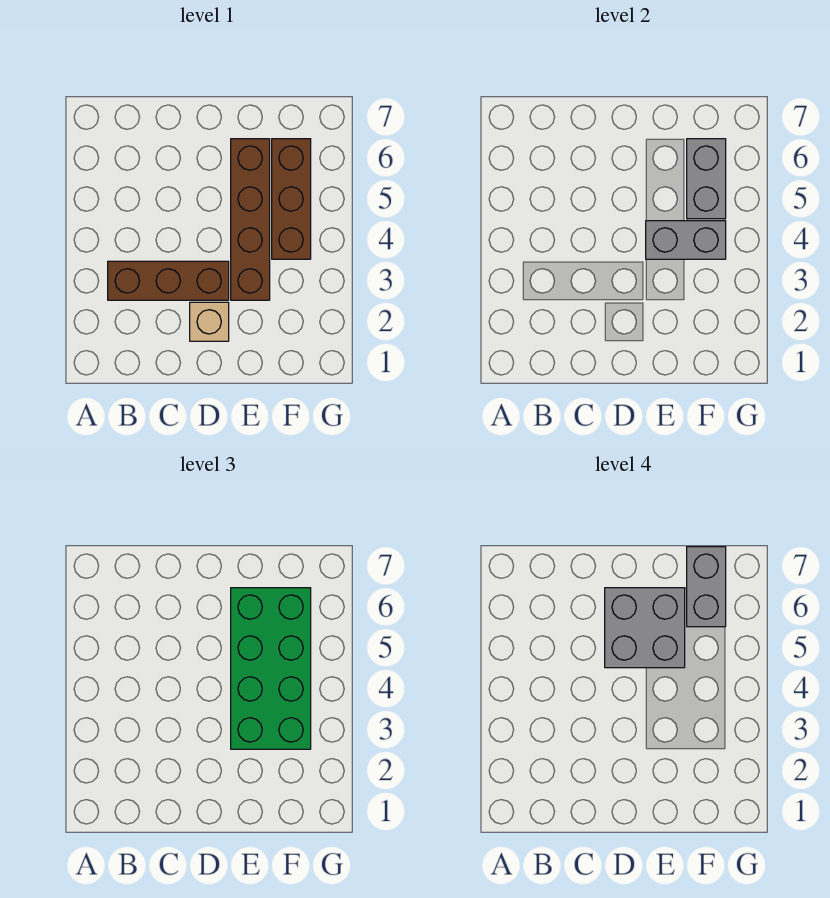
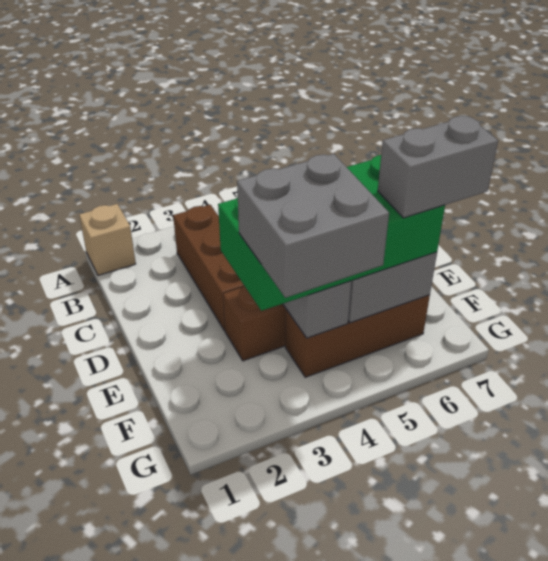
tan 1x1 brick [190,302,229,341] -> tan 1x1 brick moved to [79,204,136,275]
grey 2x2 brick [605,588,685,668] -> grey 2x2 brick moved to [237,154,389,298]

